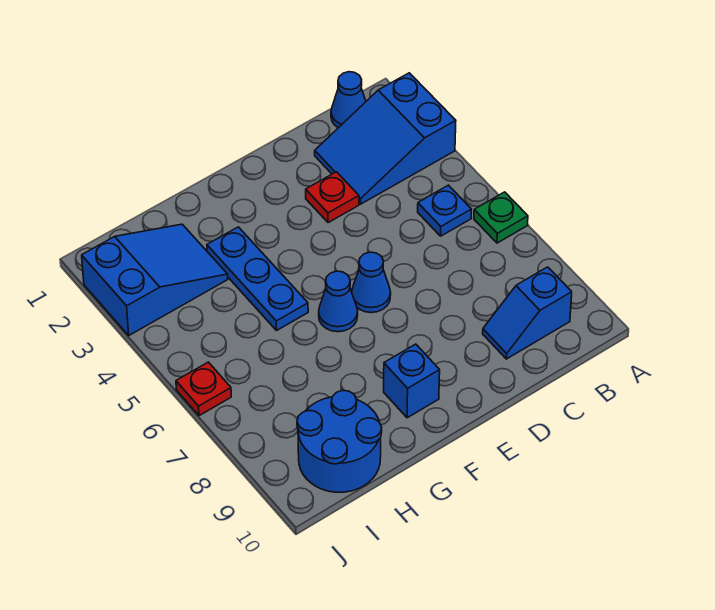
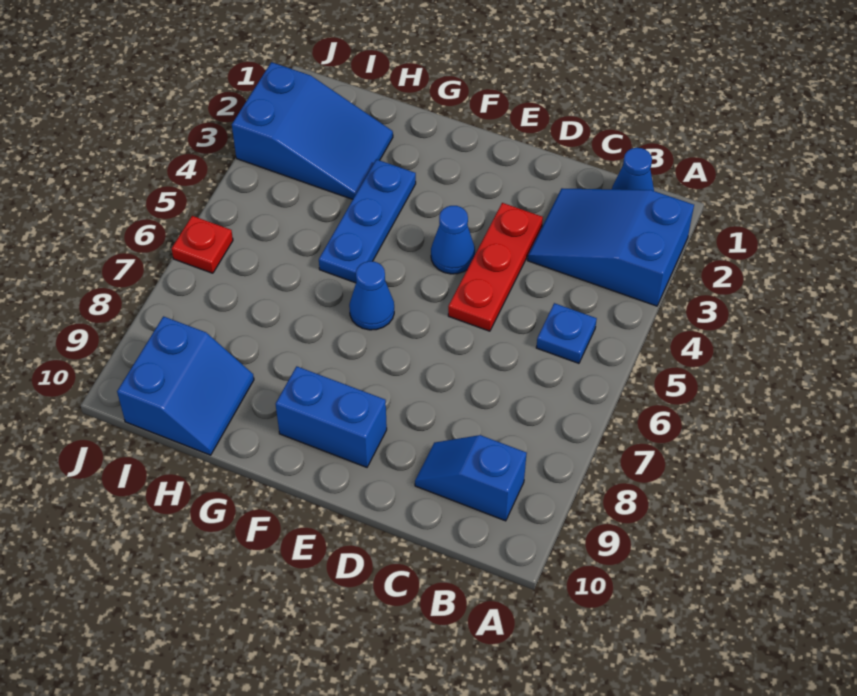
green 1x1 plate [474,192,528,243] -> none
red 1x1 plate [306,172,359,223] -> red 1x3 plate [448,203,543,331]
blue 1x1 cone [352,252,391,313] -> blue 1x1 cone moved to [431,206,475,274]
blue 1x1 brick [384,344,440,418] -> blue 1x2 brick [276,366,387,467]
blue 2x2 round brick [297,390,382,492] -> blue 2x2 slope [117,316,254,455]

